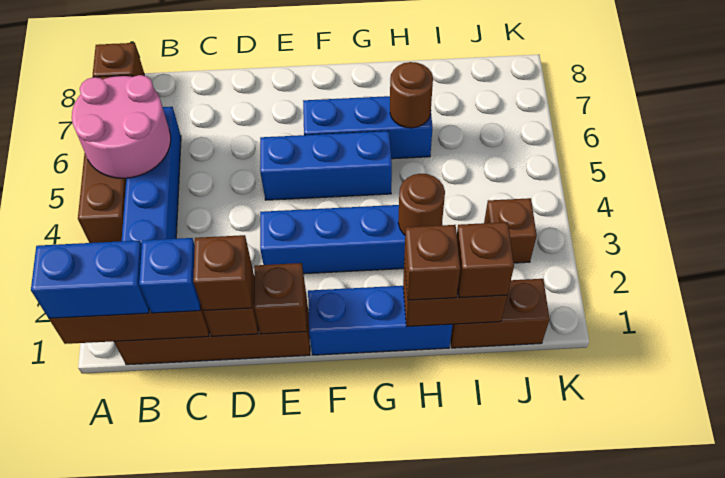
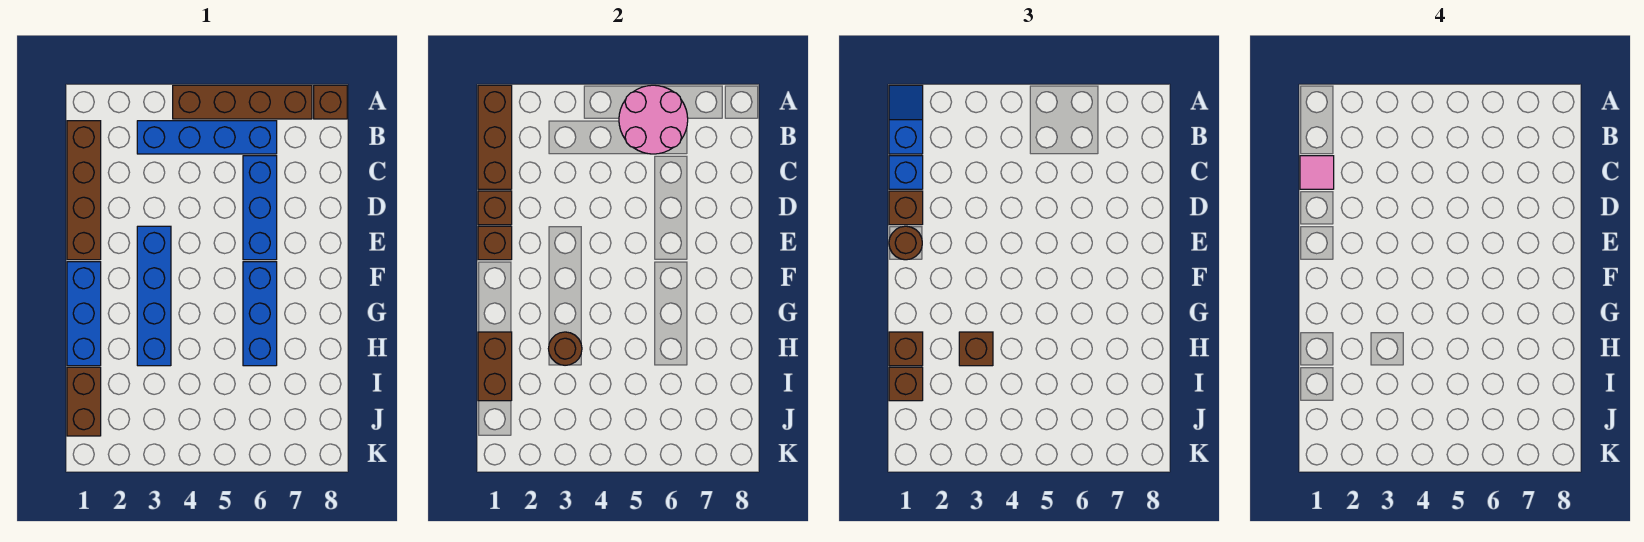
blue 1x2 brick [31,241,149,318] -> blue 1x2 slope [889,85,923,154]
none -> pink 1x1 tile [1300,156,1334,189]
blue 1x3 brick [260,131,392,200] -> blue 1x3 brick moved to [243,156,277,260]
brown 1x1 round brick [390,62,433,128] -> brown 1x1 round brick moved to [889,226,922,260]
brown 1x1 brick [484,198,537,263] -> brown 1x1 brick moved to [959,332,993,366]

